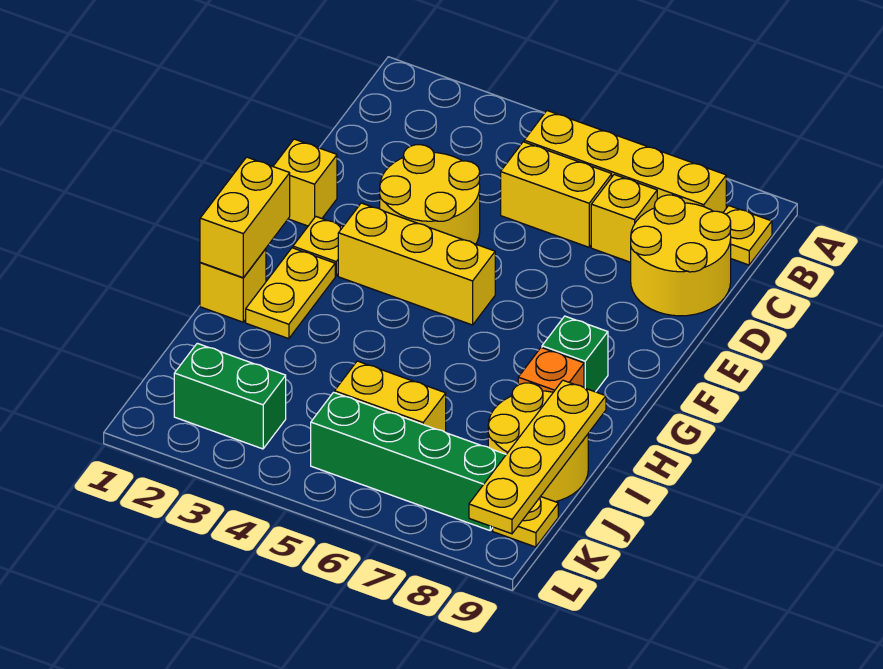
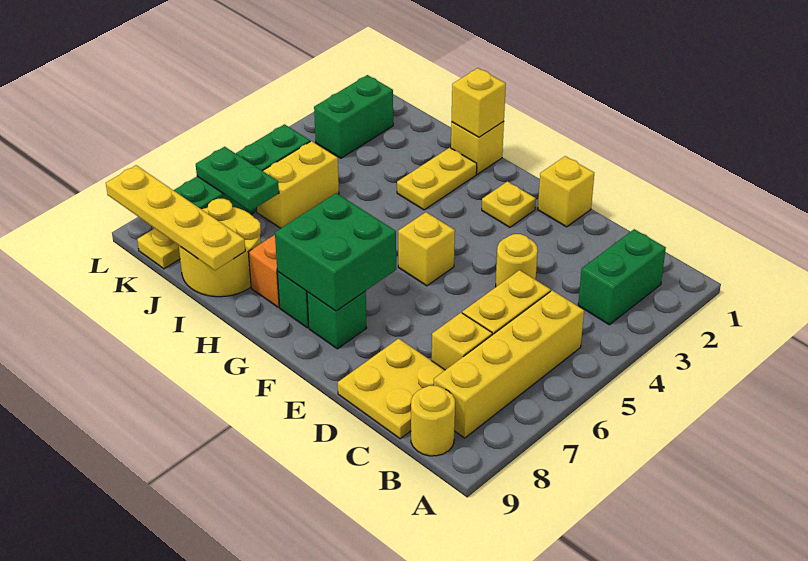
none -> green 1x2 brick [578,229,666,325]
yellow 1x1 plate [723,206,772,265] -> yellow 1x1 round brick [411,386,455,456]
yellow 2x2 round brick [631,195,731,316] -> yellow 2x2 plate [338,339,445,439]
yellow 2x2 round brick [380,145,480,244] -> yellow 1x1 round brick [496,234,538,287]
yellow 1x3 brick [338,203,495,325] -> yellow 1x1 brick [398,212,455,286]
none -> green 2x2 brick [275,193,396,311]
none -> green 1x1 brick [307,291,366,349]
yellow 1x2 brick [200,157,290,278] -> yellow 1x1 brick [451,68,506,137]
yellow 1x2 plate [246,248,335,339] -> yellow 1x2 plate turned to [397,148,477,210]
none -> green 1x2 plate [196,147,279,211]

